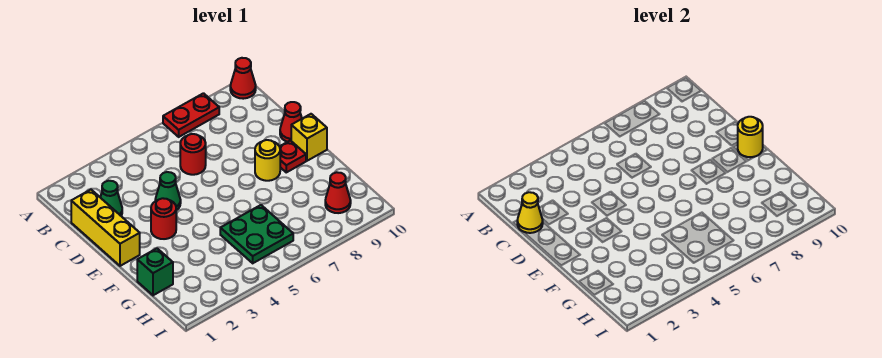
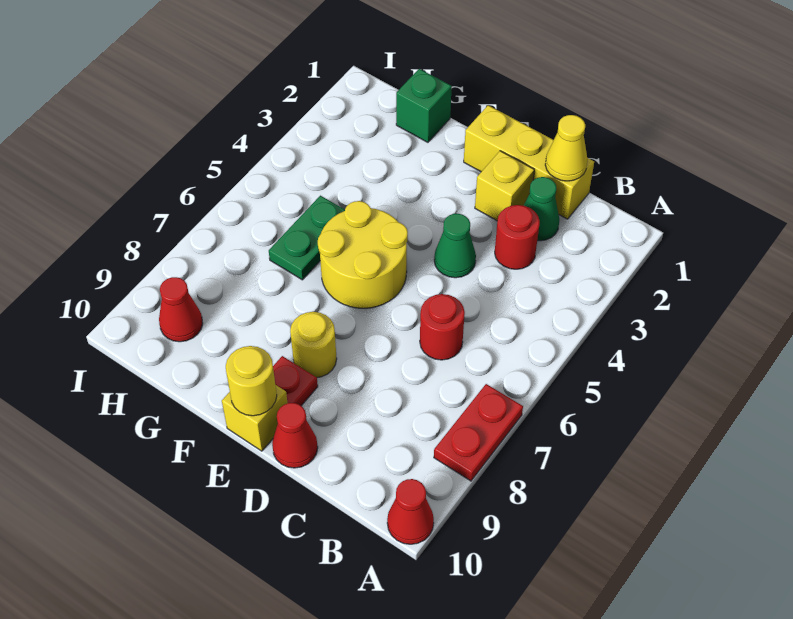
none -> yellow 1x1 brick [475,151,534,221]
red 1x1 round brick [151,198,176,239] -> red 1x1 round brick moved to [495,205,540,269]
none -> yellow 2x2 round brick [318,201,408,308]
green 2x2 plate [220,205,293,263] -> green 1x2 plate [269,196,345,280]

